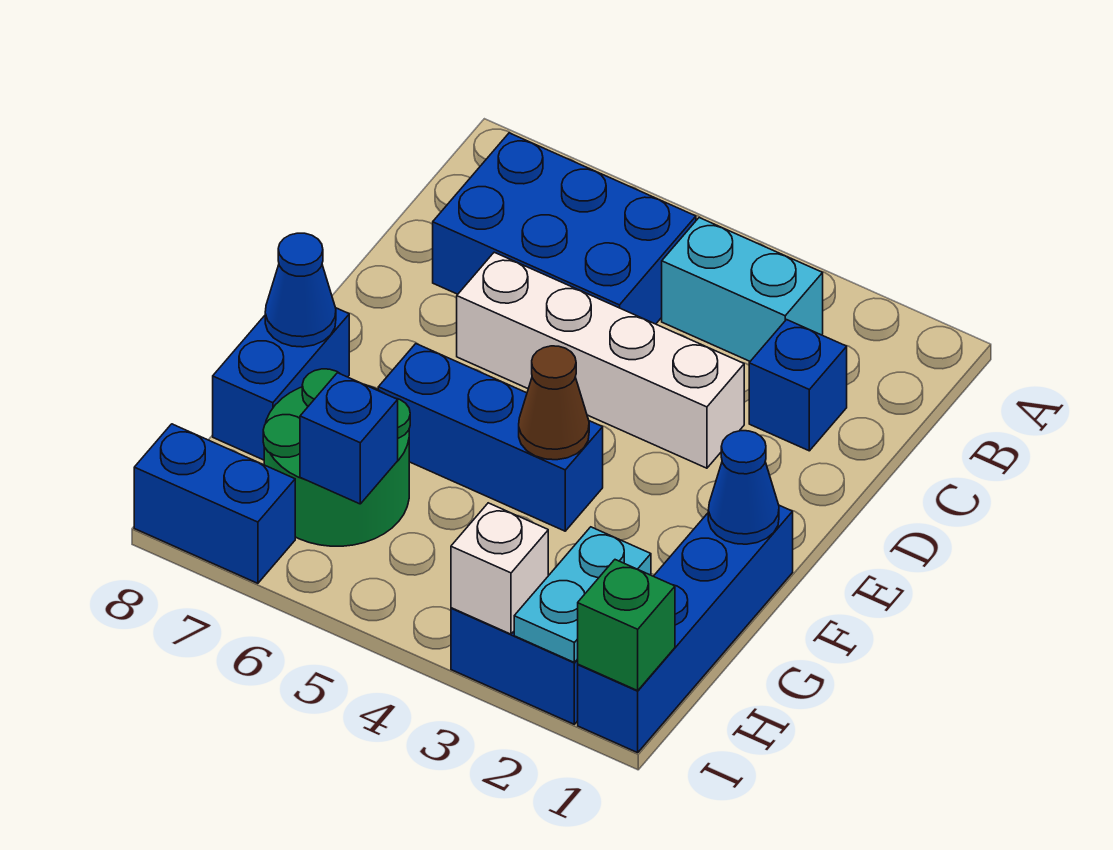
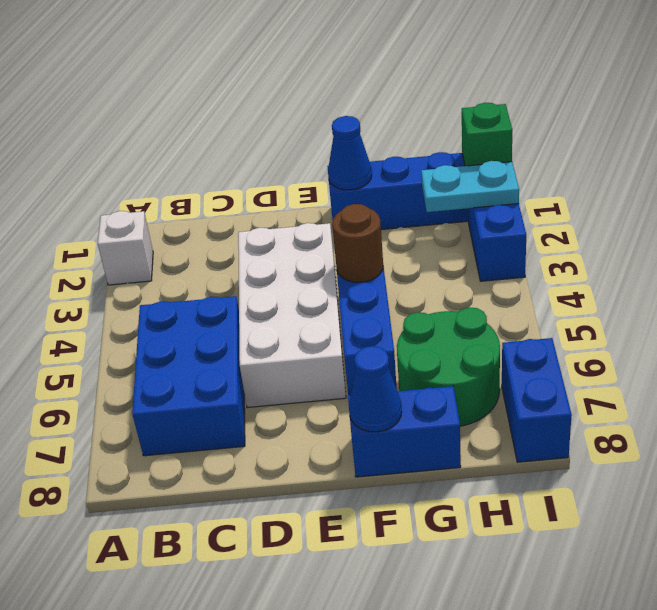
cyan 1x2 brick [662,218,823,361] -> none
blue 1x1 brick [749,320,847,451] -> none
white 1x4 brick [457,252,744,468] -> white 2x4 brick [238,223,346,408]
brown 1x1 cone [519,346,589,460] -> brown 1x1 round brick [332,204,383,282]
blue 1x1 brick [300,373,398,504] -> none
white 1x1 brick [451,503,548,634] -> white 1x1 brick moved to [98,211,153,285]

